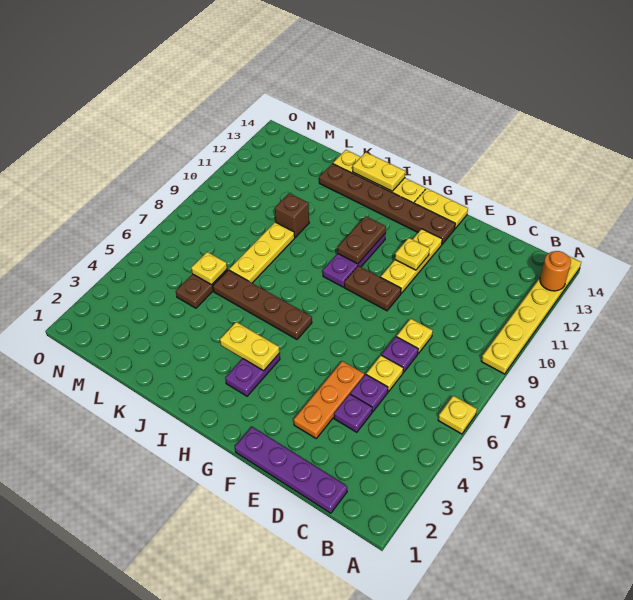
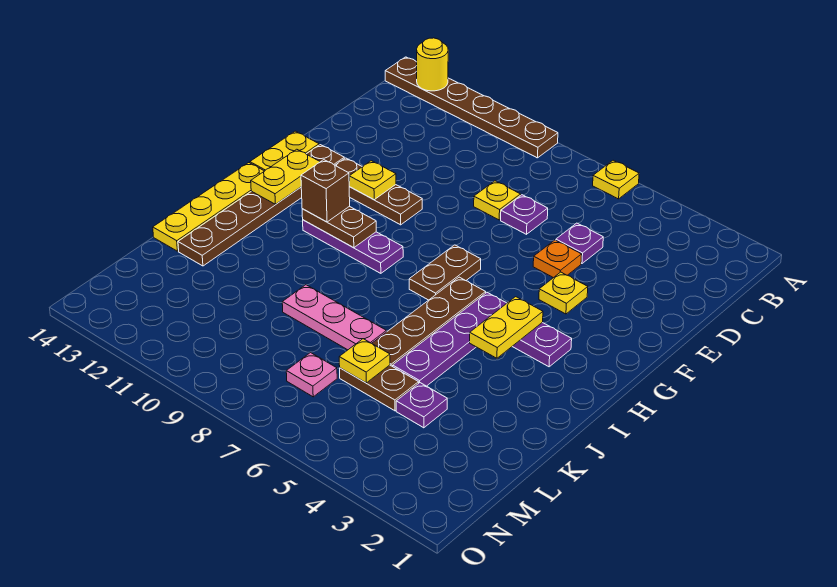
yellow 1x6 plate [481,256,581,374] -> brown 1x6 plate [385,57,558,158]
orange 1x1 round brick [540,251,571,291] -> yellow 1x1 round brick [417,38,448,91]
purple 1x4 plate [235,427,347,513] -> purple 1x4 plate moved to [393,292,507,386]
purple 1x1 plate [334,394,372,432] -> purple 1x1 plate moved to [396,383,447,428]
yellow 1x1 plate [366,355,403,392] -> yellow 1x1 plate moved to [539,272,588,314]
orange 1x3 plate [294,361,364,438] -> orange 1x1 plate [533,240,582,278]
brown 1x2 plate [344,266,401,311] -> brown 1x2 plate moved to [409,245,481,300]
yellow 1x3 plate [381,229,442,293] -> brown 1x3 plate [335,158,422,225]
yellow 1x2 plate [353,152,405,191] -> yellow 1x2 plate moved to [251,149,320,204]
yellow 1x3 plate [229,222,295,283] -> pink 1x3 plate [282,285,387,350]
brown 1x1 brick [275,193,309,237] -> brown 1x1 brick moved to [301,160,350,222]
none -> pink 1x1 plate [286,353,337,397]

